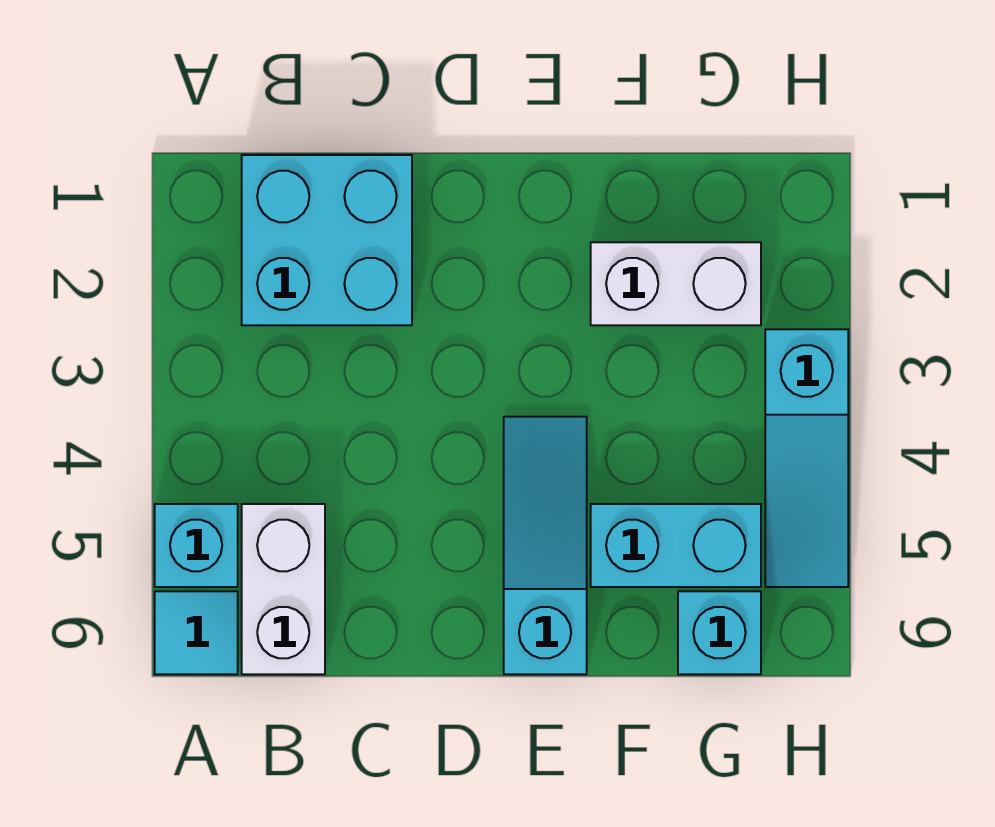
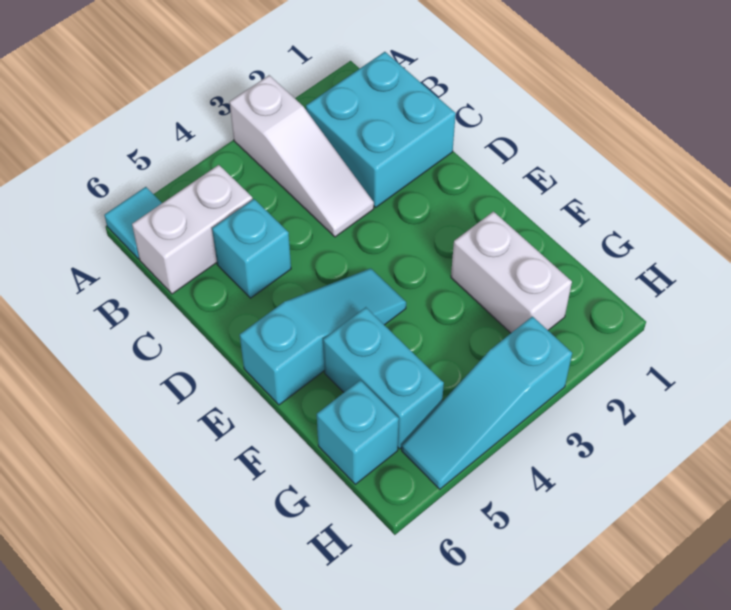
none -> white 1x3 slope [230,75,374,237]
cyan 1x1 brick [155,504,238,587] -> cyan 1x1 brick moved to [212,199,291,298]

